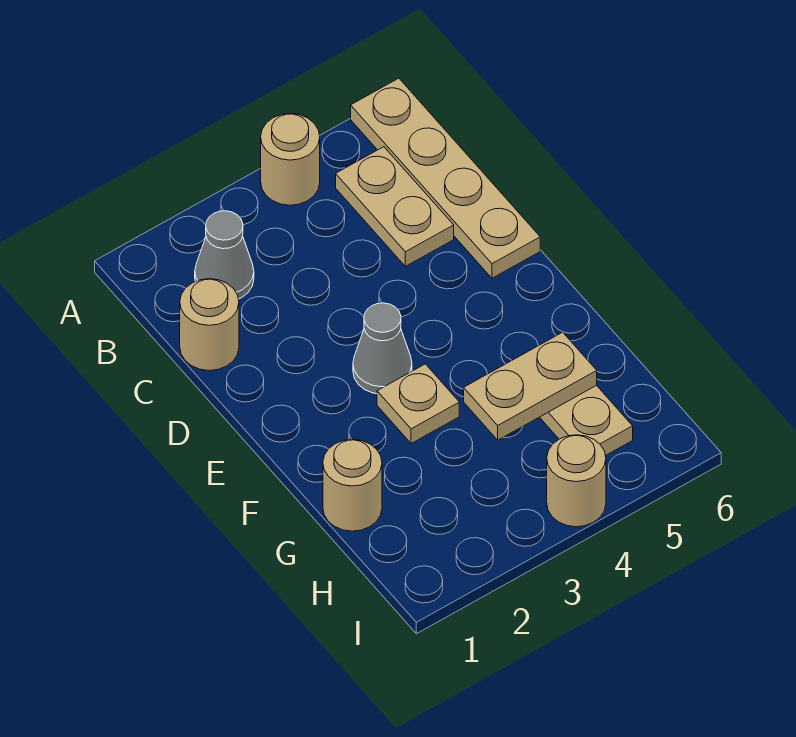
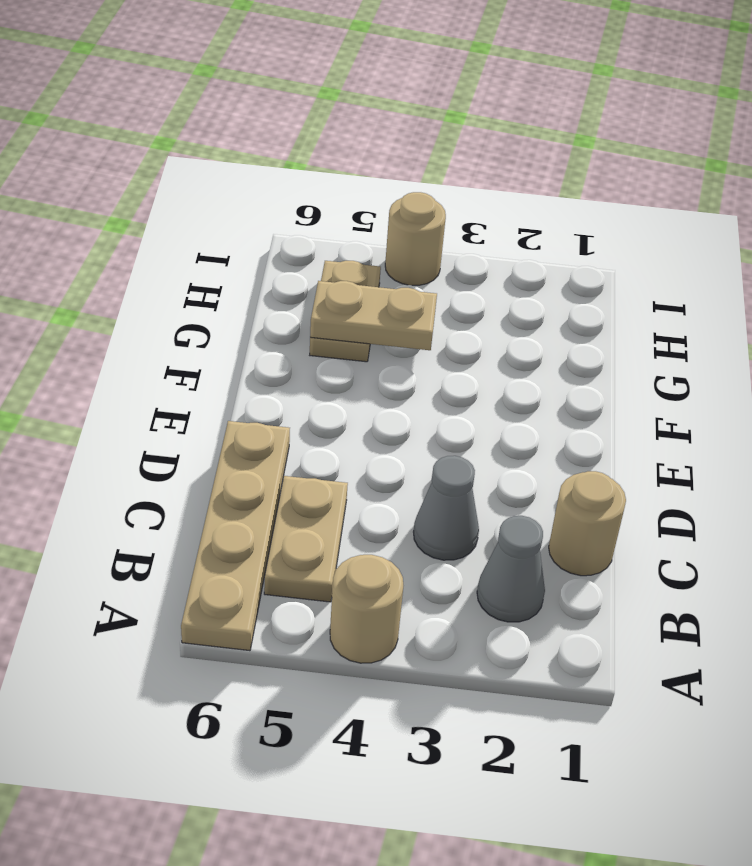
grey 1x1 cone [353,303,412,394] -> grey 1x1 cone moved to [414,456,479,560]
tan 1x1 plate [377,364,459,444] -> none
tan 1x1 round brick [323,439,382,531] -> none

